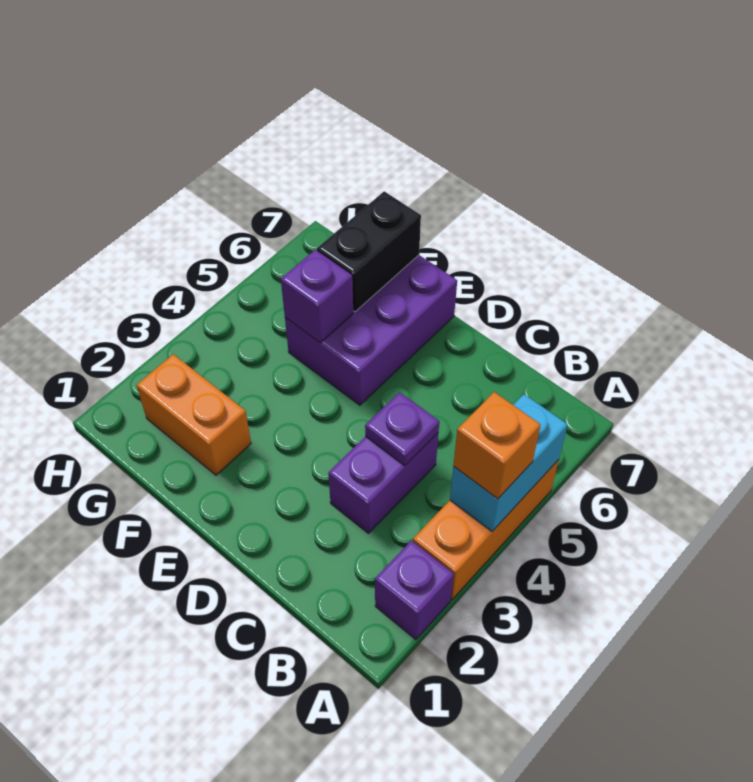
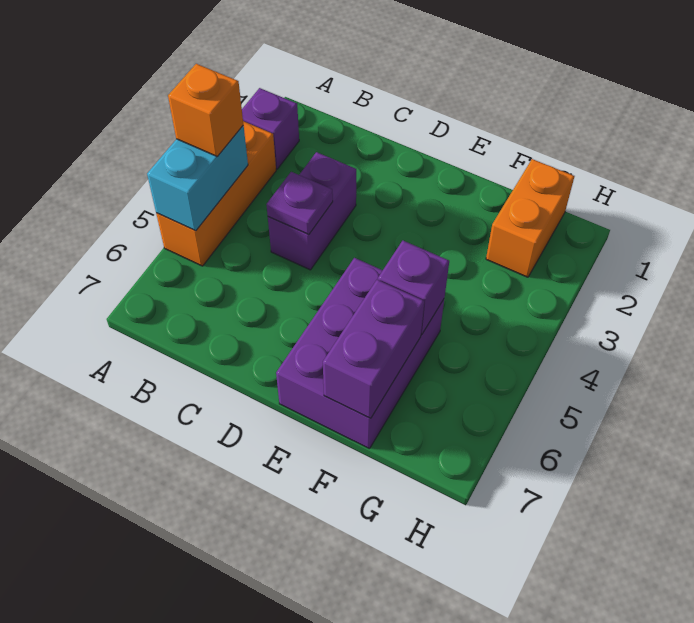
orange 1x2 brick [136,354,251,475] -> orange 1x2 brick turned to [486,159,574,277]
black 1x2 brick [317,191,421,312] -> purple 1x2 brick [323,280,424,418]

